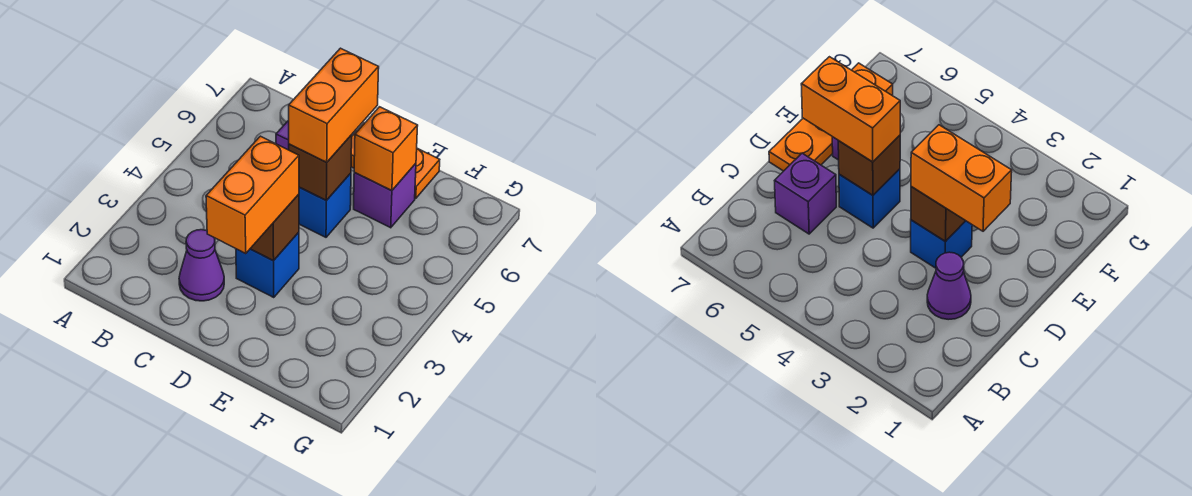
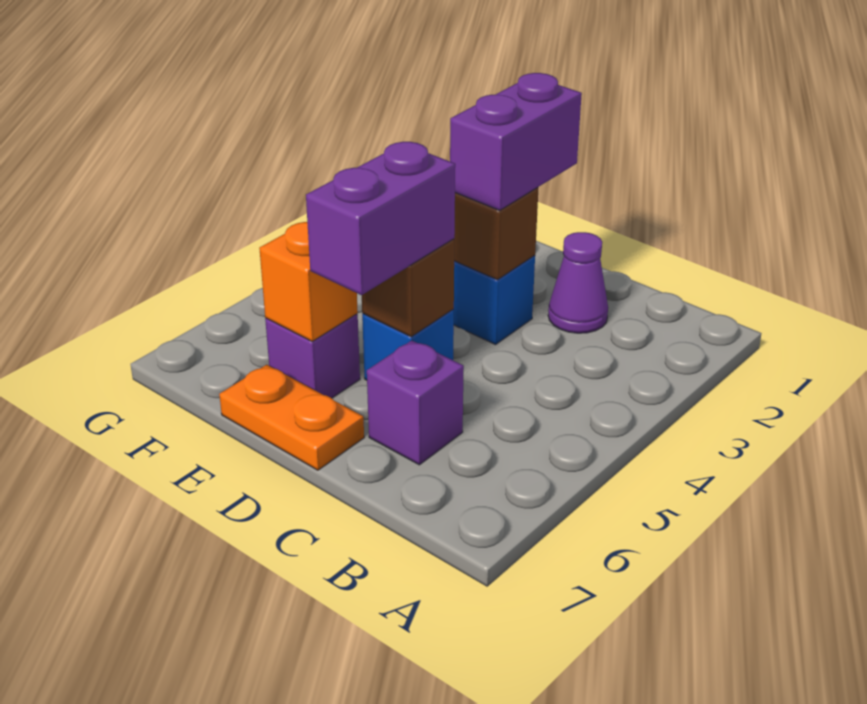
orange 1x2 brick [206,136,299,253] -> purple 1x2 brick [450,73,582,210]
orange 1x2 brick [289,48,379,162] -> purple 1x2 brick [306,142,455,295]

